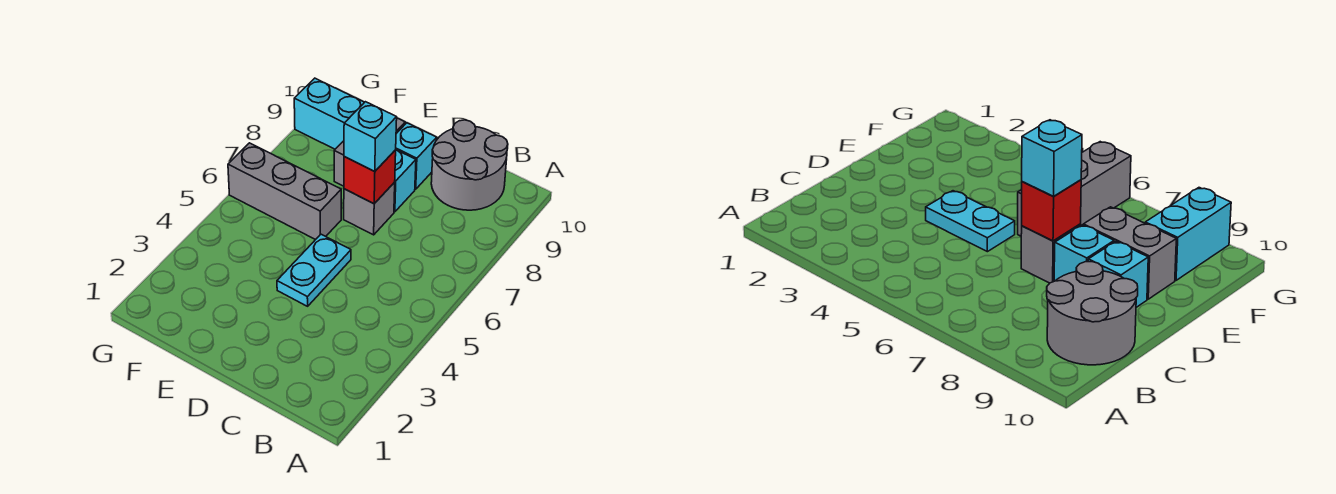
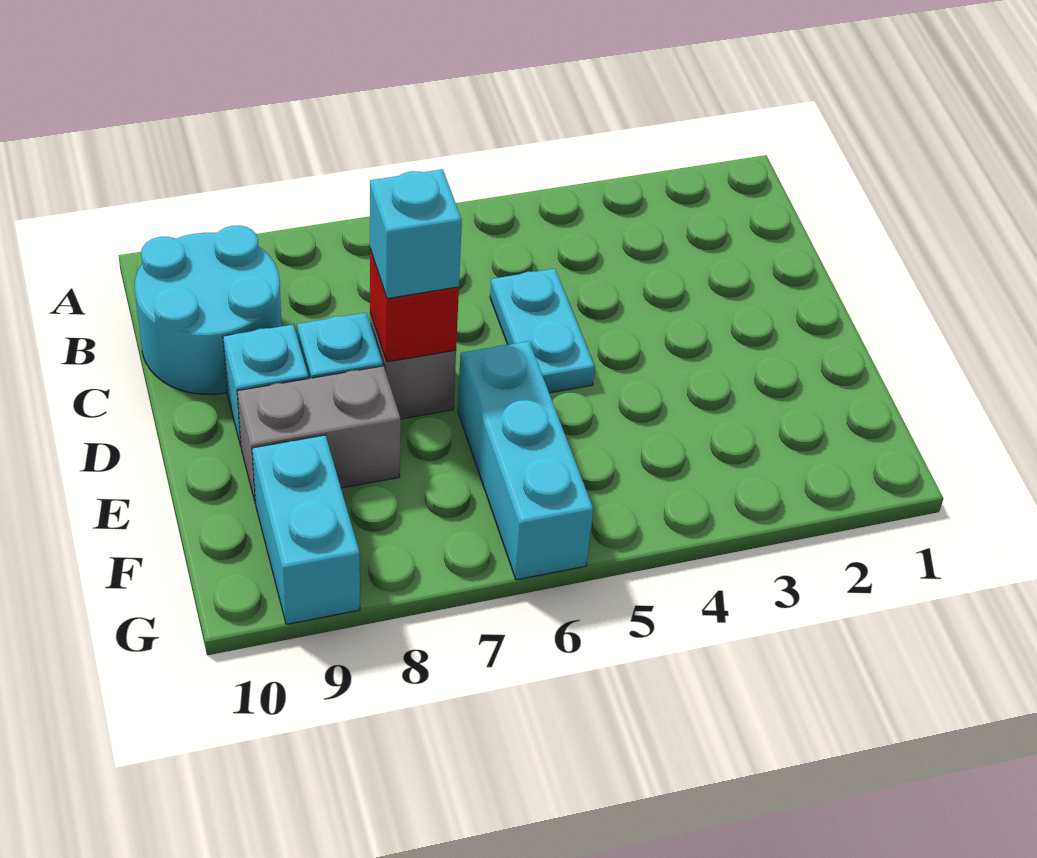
grey 2x2 round brick [431,120,508,210] -> cyan 2x2 round brick [135,225,282,394]
cyan 1x2 plate [277,234,351,306] -> cyan 1x2 plate turned to [490,269,595,393]
grey 1x3 brick [228,143,341,240] -> cyan 1x3 brick [458,341,593,580]

